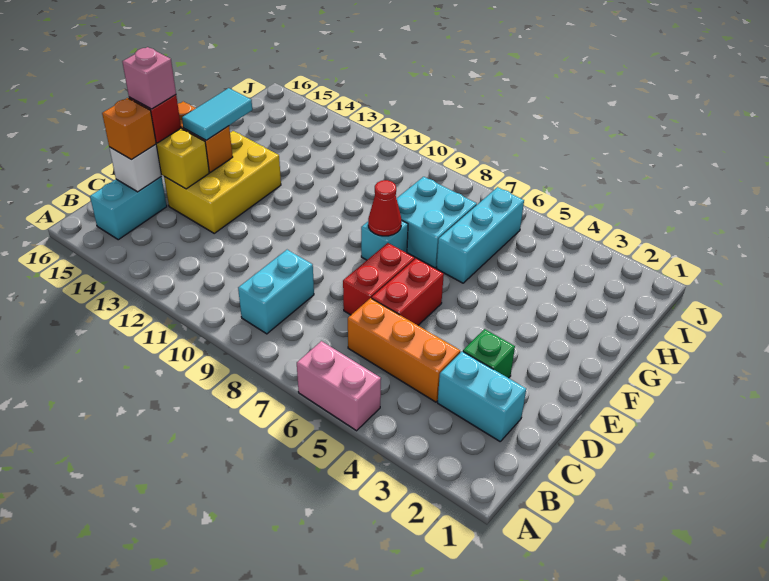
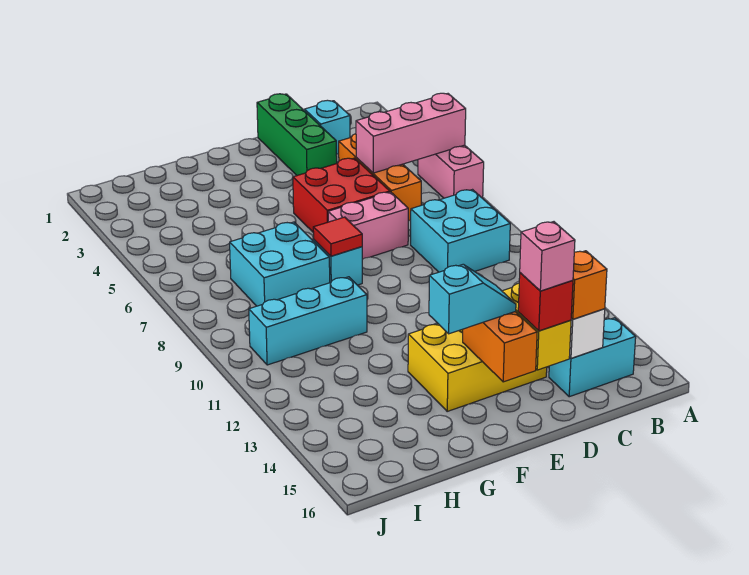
none -> pink 1x3 brick [356,93,466,173]
cyan 1x2 brick [238,250,314,334] -> cyan 2x2 brick [411,190,510,272]
cyan 1x2 brick [438,351,526,441] -> cyan 1x1 brick [304,100,350,155]
green 1x1 brick [463,329,515,378] -> green 1x3 brick [257,94,337,175]
red 1x2 brick [372,258,444,325] -> red 2x2 brick [293,158,390,233]
red 1x2 brick [343,243,415,315] -> pink 1x2 brick [328,192,408,259]
cyan 1x2 tile [182,88,252,140] -> cyan 1x2 slope [429,265,516,334]
red 1x1 cone [368,180,402,236] -> red 1x1 tile [313,217,362,256]
cyan 1x3 brick [436,187,524,283] -> cyan 1x3 brick moved to [249,277,367,365]

